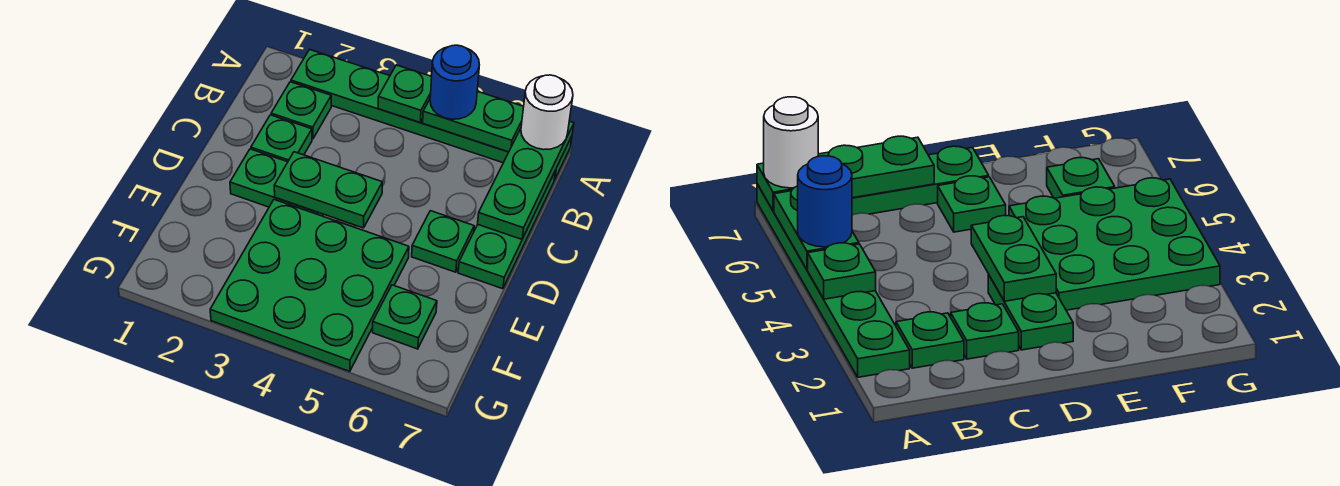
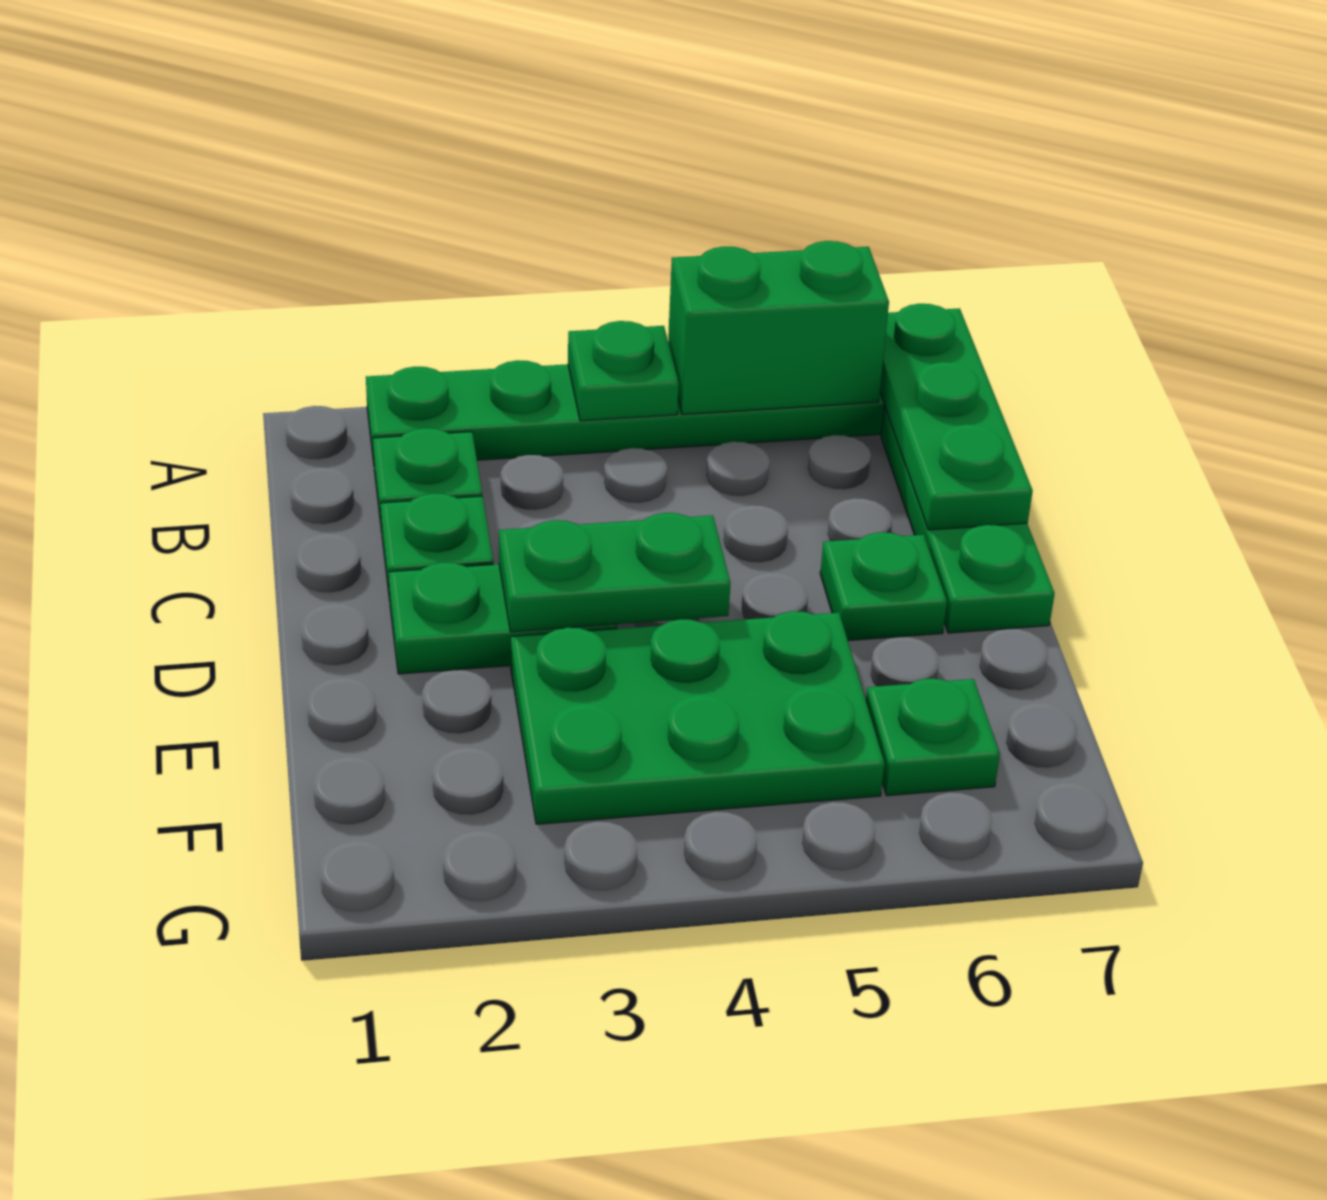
green 1x2 plate [423,91,524,152] -> green 1x2 brick [668,241,889,414]
blue 1x1 round brick [430,45,479,119] -> none
white 1x1 round brick [521,75,573,150] -> none
green 3x3 plate [210,200,409,371] -> green 2x3 plate [511,611,885,824]

